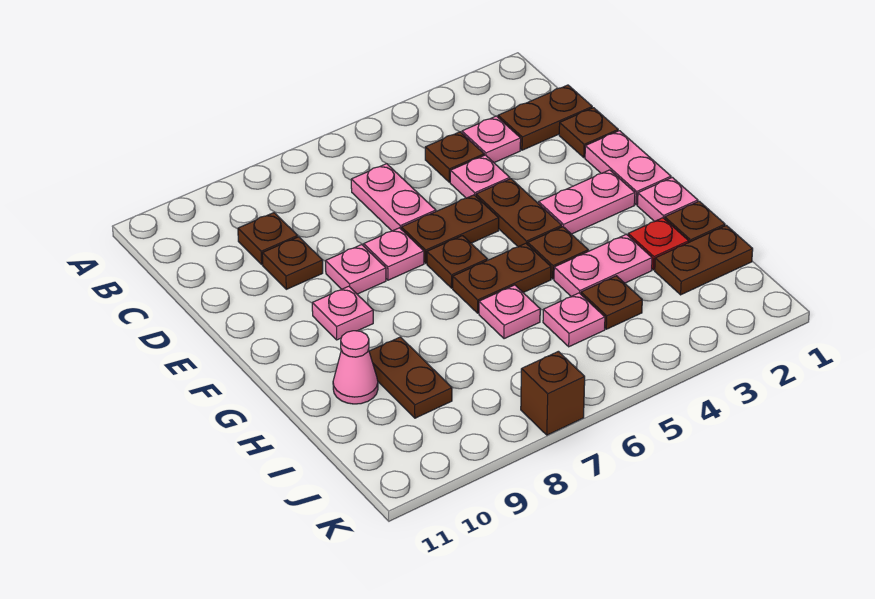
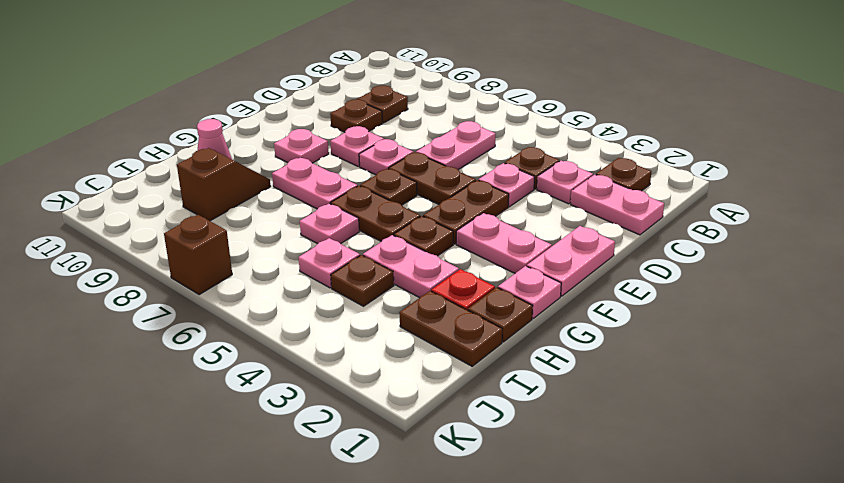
brown 1x2 plate [498,85,592,150] -> pink 1x2 plate [571,175,664,235]
brown 1x1 plate [559,108,618,157] -> brown 1x1 plate moved to [596,158,651,191]
none -> pink 1x2 plate [272,158,357,209]
brown 1x2 plate [369,337,452,418] -> brown 1x2 slope [177,148,271,221]

